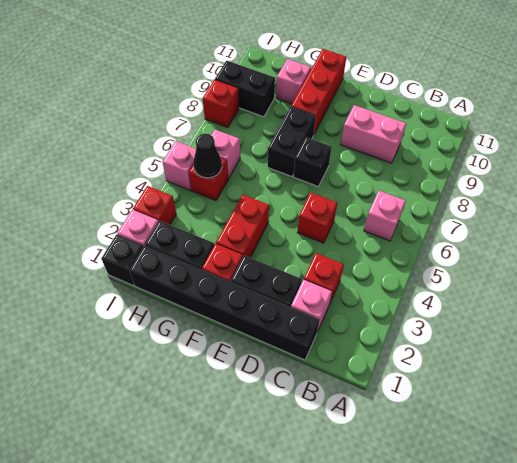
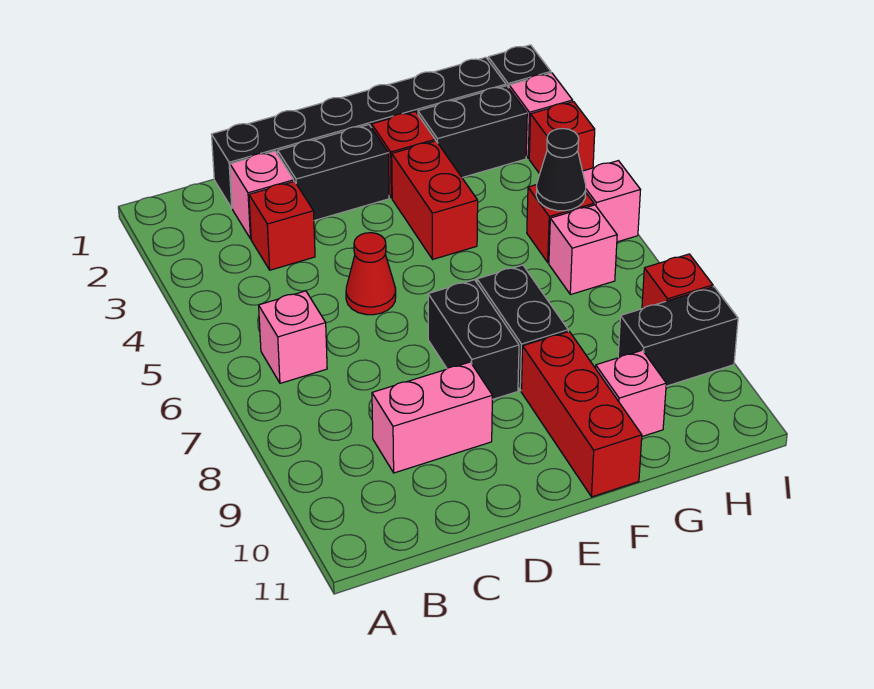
red 1x1 brick [297,193,337,243] -> red 1x1 cone [346,233,396,315]
black 1x1 brick [294,137,332,186] -> black 1x2 brick [428,280,519,399]

